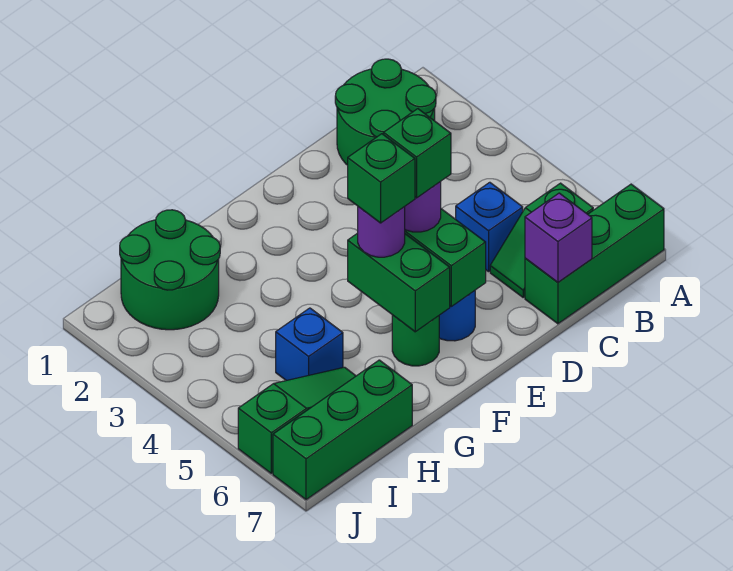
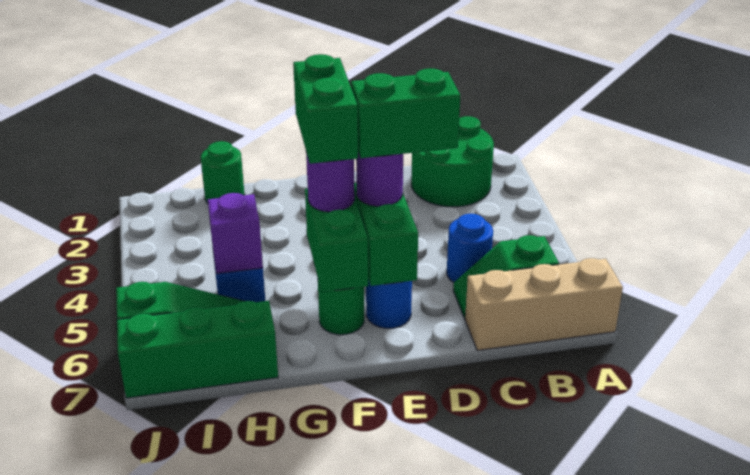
green 1x3 brick [525,184,664,324] -> tan 1x3 brick [465,258,623,350]
blue 1x1 brick [456,182,523,272] -> blue 1x1 round brick [447,214,493,282]
purple 1x1 brick [525,193,592,282] -> purple 1x1 brick moved to [208,193,263,274]
green 1x1 brick [384,109,451,198] -> green 1x2 brick [351,68,460,158]
green 1x1 brick [348,134,415,223] -> green 1x2 brick [293,54,358,164]
green 2x2 round brick [120,210,220,330] -> green 1x1 round brick [201,141,245,204]

